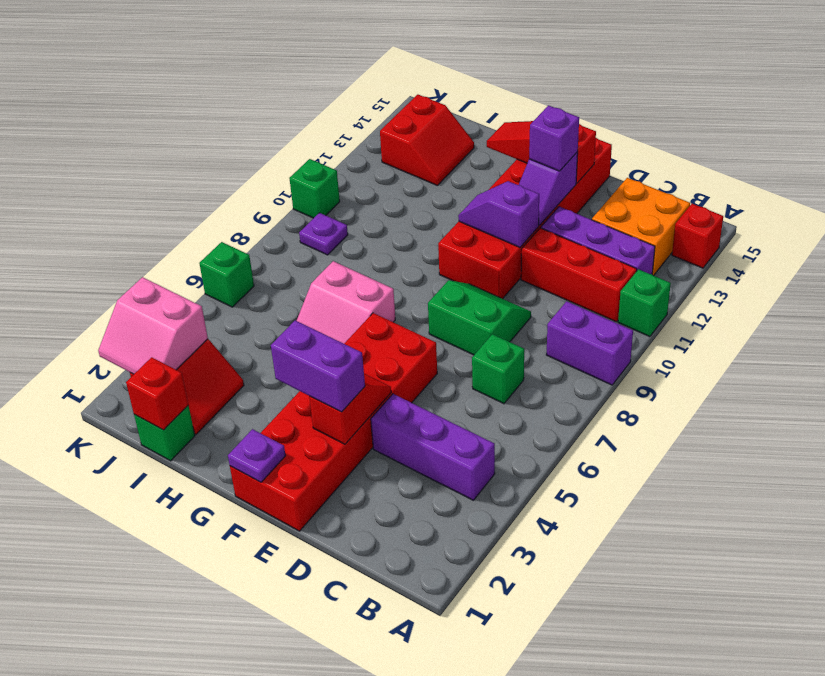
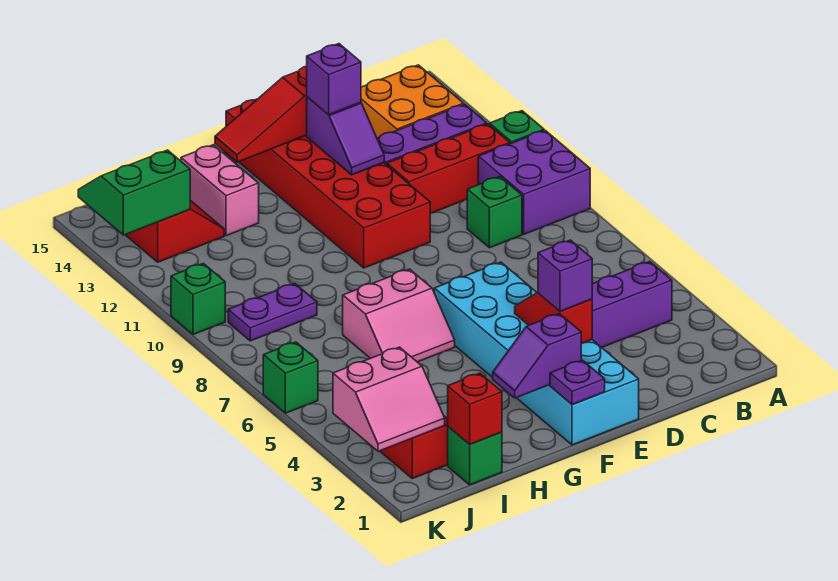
purple 1x2 brick [546,301,633,385] -> purple 2x2 brick [478,130,590,234]
red 1x1 brick [672,204,723,268] -> none
green 1x1 brick [472,334,524,404] -> green 1x1 brick moved to [467,177,522,248]
green 2x2 slope [428,280,531,355] -> green 2x2 slope moved to [78,150,190,235]
red 2x6 brick [230,313,437,531] -> cyan 2x6 brick [434,262,639,445]
purple 1x2 brick [271,320,365,412] -> purple 1x1 brick [538,240,592,311]
purple 1x2 slope [458,181,539,247] -> purple 1x2 slope moved to [493,314,581,398]
none -> pink 1x2 brick [181,145,259,236]
purple 1x1 plate [299,213,348,255] -> purple 1x2 plate [228,283,317,341]

